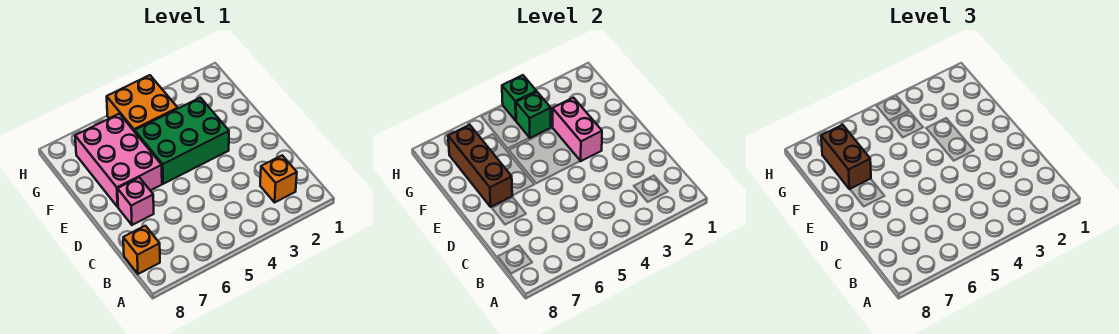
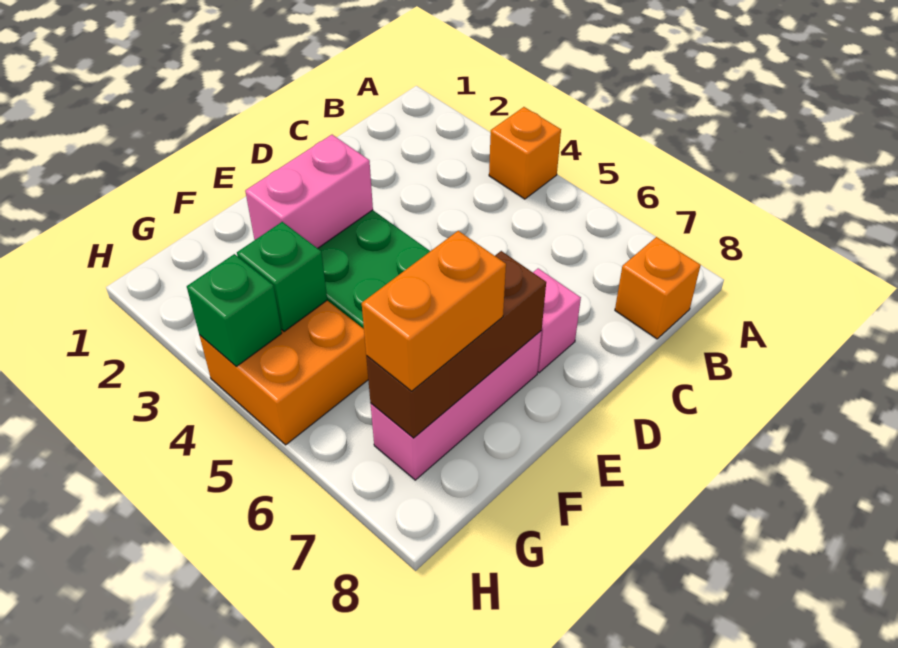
orange 1x1 brick [260,155,297,202] -> orange 1x1 brick moved to [489,107,561,199]
pink 2x3 brick [75,114,162,207] -> pink 1x3 brick [371,331,542,480]
brown 1x2 brick [821,125,871,189] -> orange 1x2 brick [362,231,506,391]

